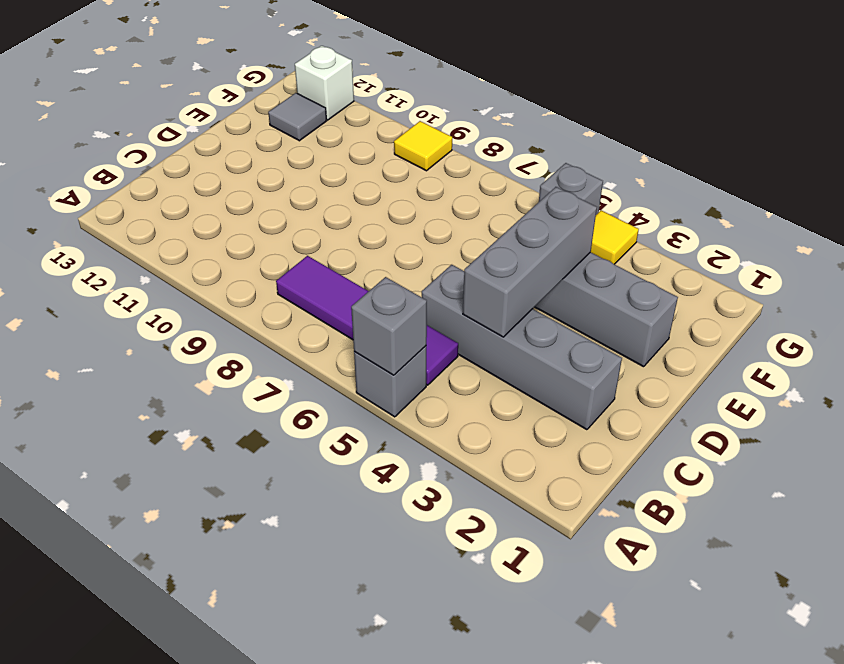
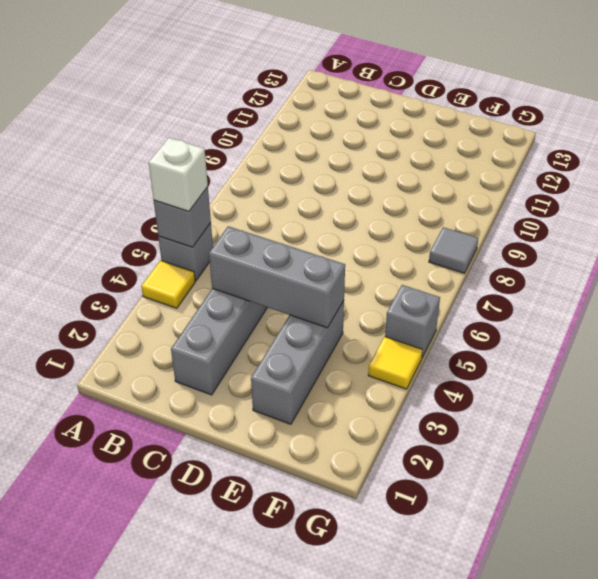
purple 1x4 tile [276,256,458,385] -> none
grey 1x1 tile [268,93,327,141] -> grey 1x1 tile moved to [429,227,478,273]
yellow 1x1 tile [394,121,452,171] -> yellow 1x1 tile moved to [141,260,195,308]
white 1x1 brick [295,46,354,120] -> white 1x1 brick moved to [149,138,208,211]

